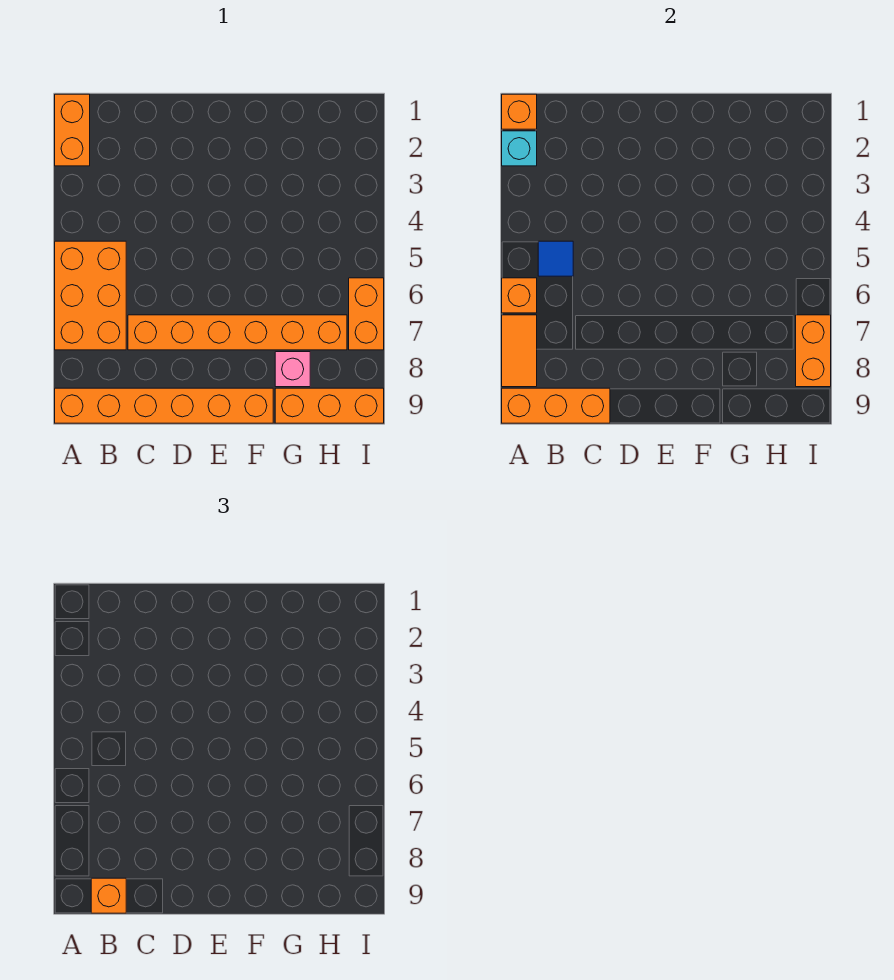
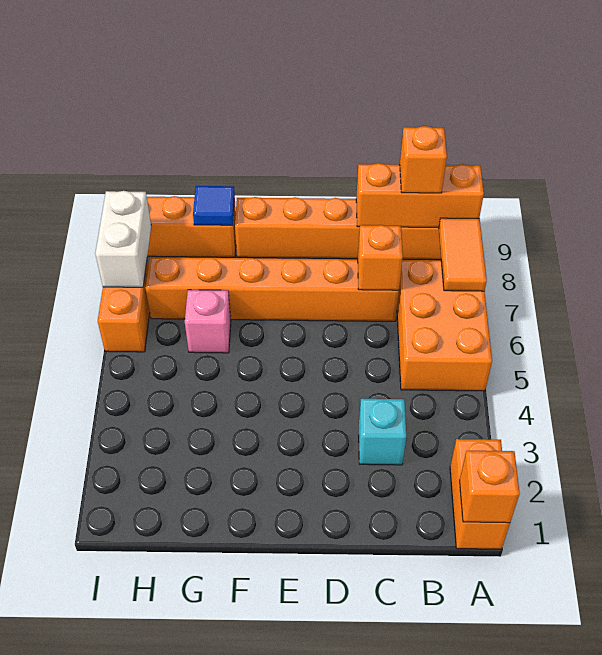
cyan 1x1 brick [502,131,537,166] -> cyan 1x1 brick moved to [359,399,406,465]
orange 1x1 brick [502,278,537,313] -> orange 1x1 brick moved to [358,225,403,290]
blue 1x1 tile [538,241,573,276] -> blue 1x1 tile moved to [193,186,235,225]
pink 1x1 brick [275,352,310,387] -> pink 1x1 brick moved to [185,290,231,353]
orange 1x2 brick [796,315,831,387] -> white 1x2 brick [95,191,151,287]

